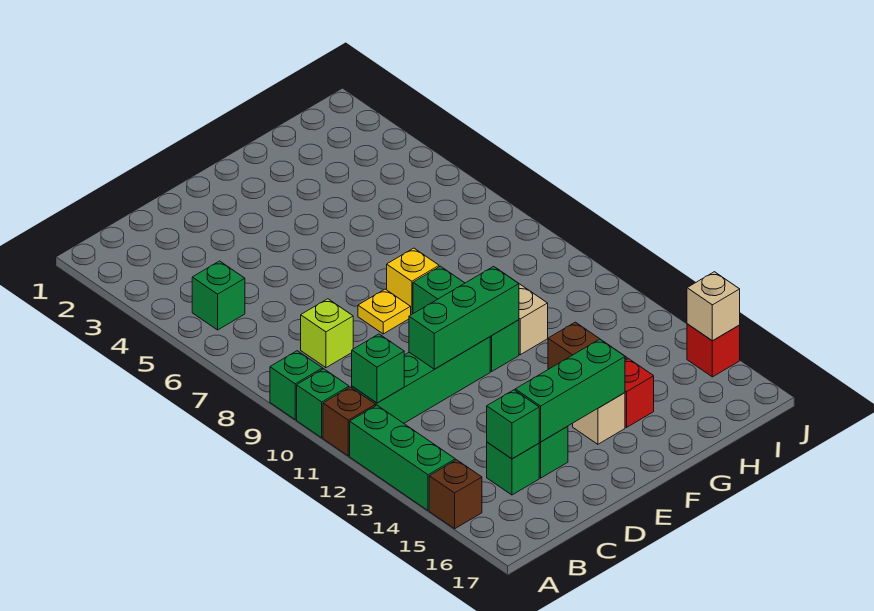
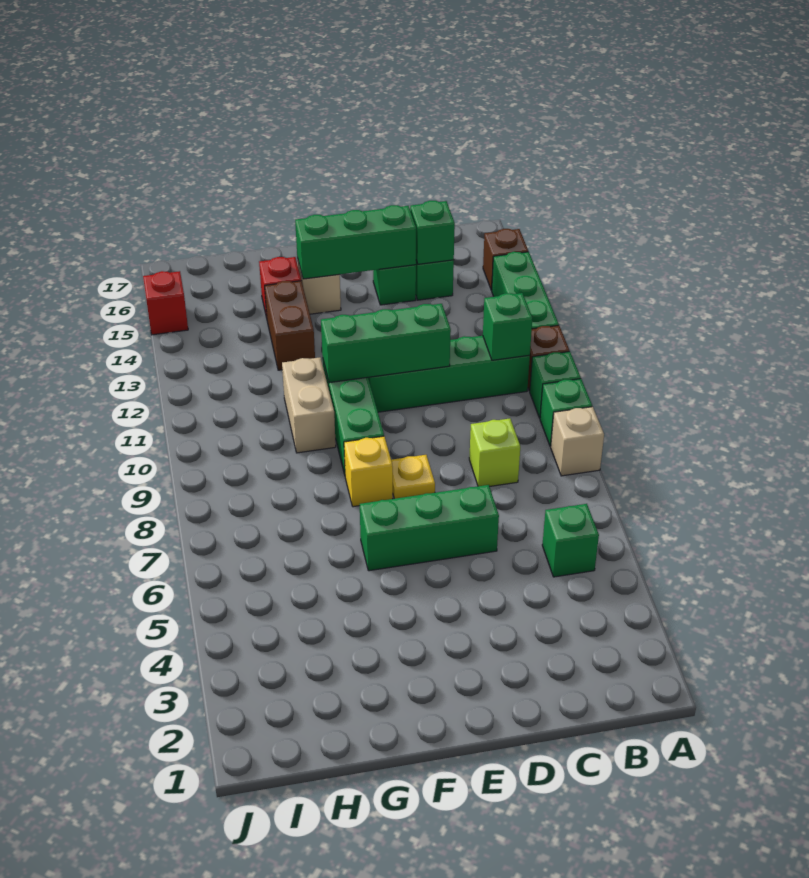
none -> green 1x3 brick [360,485,499,571]
tan 1x1 brick [687,272,740,341] -> tan 1x1 brick moved to [551,407,604,476]

